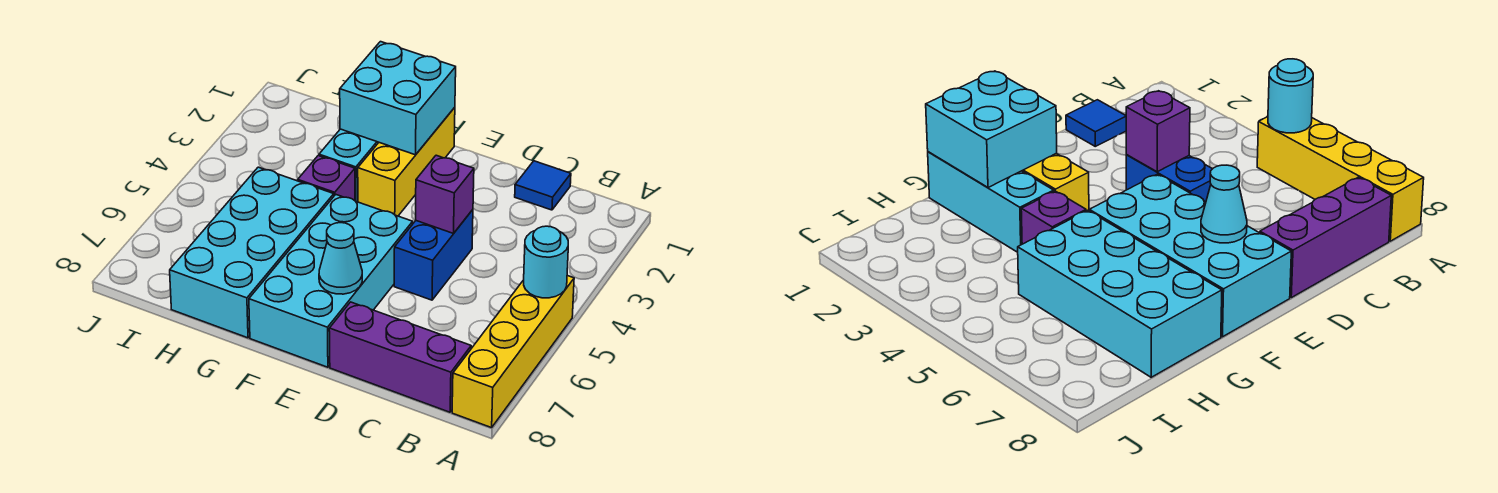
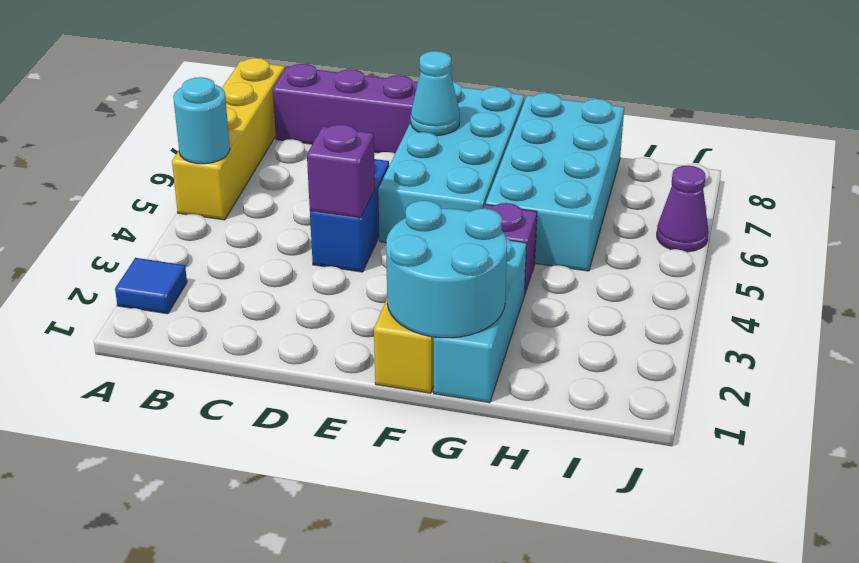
blue 1x1 tile [515,161,571,210] -> blue 1x1 tile moved to [115,258,187,314]
cyan 2x2 brick [340,42,456,155] -> cyan 2x2 round brick [386,200,507,338]
none -> purple 1x1 cone [657,166,709,252]

